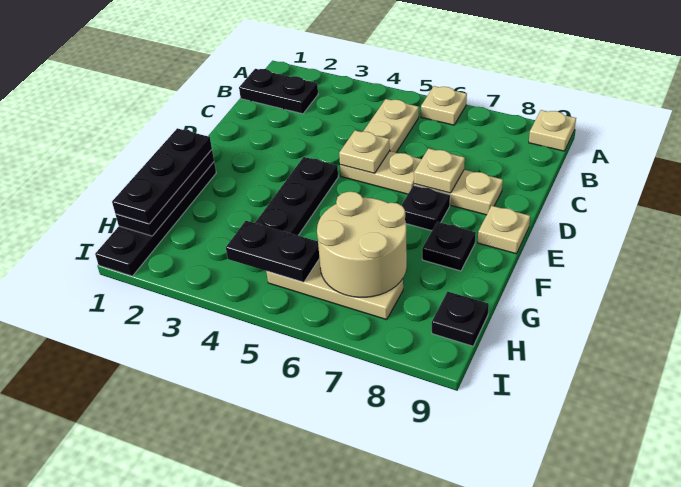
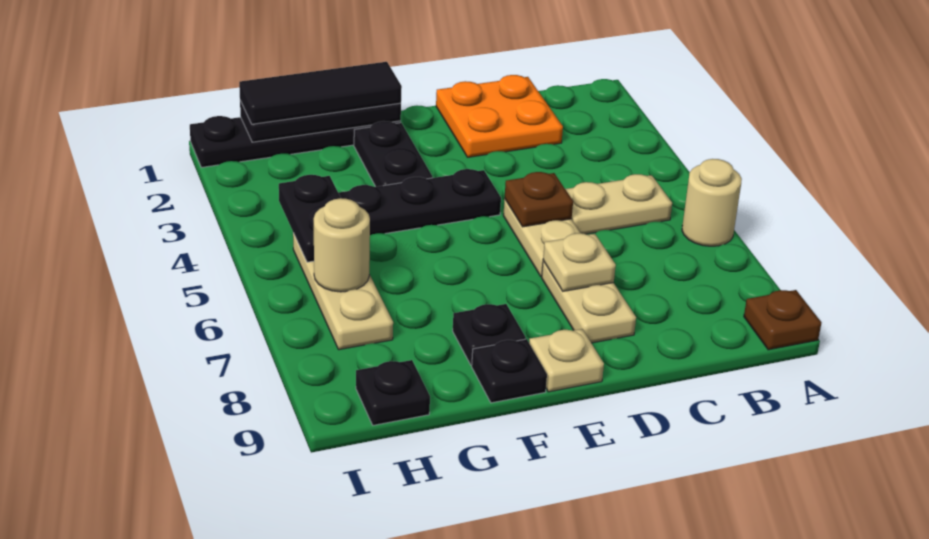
tan 1x1 plate [421,86,467,125] -> tan 1x1 round brick [682,159,742,246]
tan 1x1 plate [529,110,576,151] -> brown 1x1 plate [744,290,821,350]
black 1x2 plate [239,69,318,114] -> black 1x2 plate moved to [354,121,433,187]
none -> orange 2x2 plate [436,75,563,157]
tan 1x1 plate [339,130,390,173] -> brown 1x1 plate [505,172,573,227]
black 1x1 plate [401,185,450,231] -> black 1x1 plate moved to [472,339,547,403]
black 1x3 plate [112,128,212,224] -> black 1x3 tile [239,62,402,124]
tan 2x2 round brick [317,192,407,297] -> tan 1x1 round brick [314,198,370,292]

